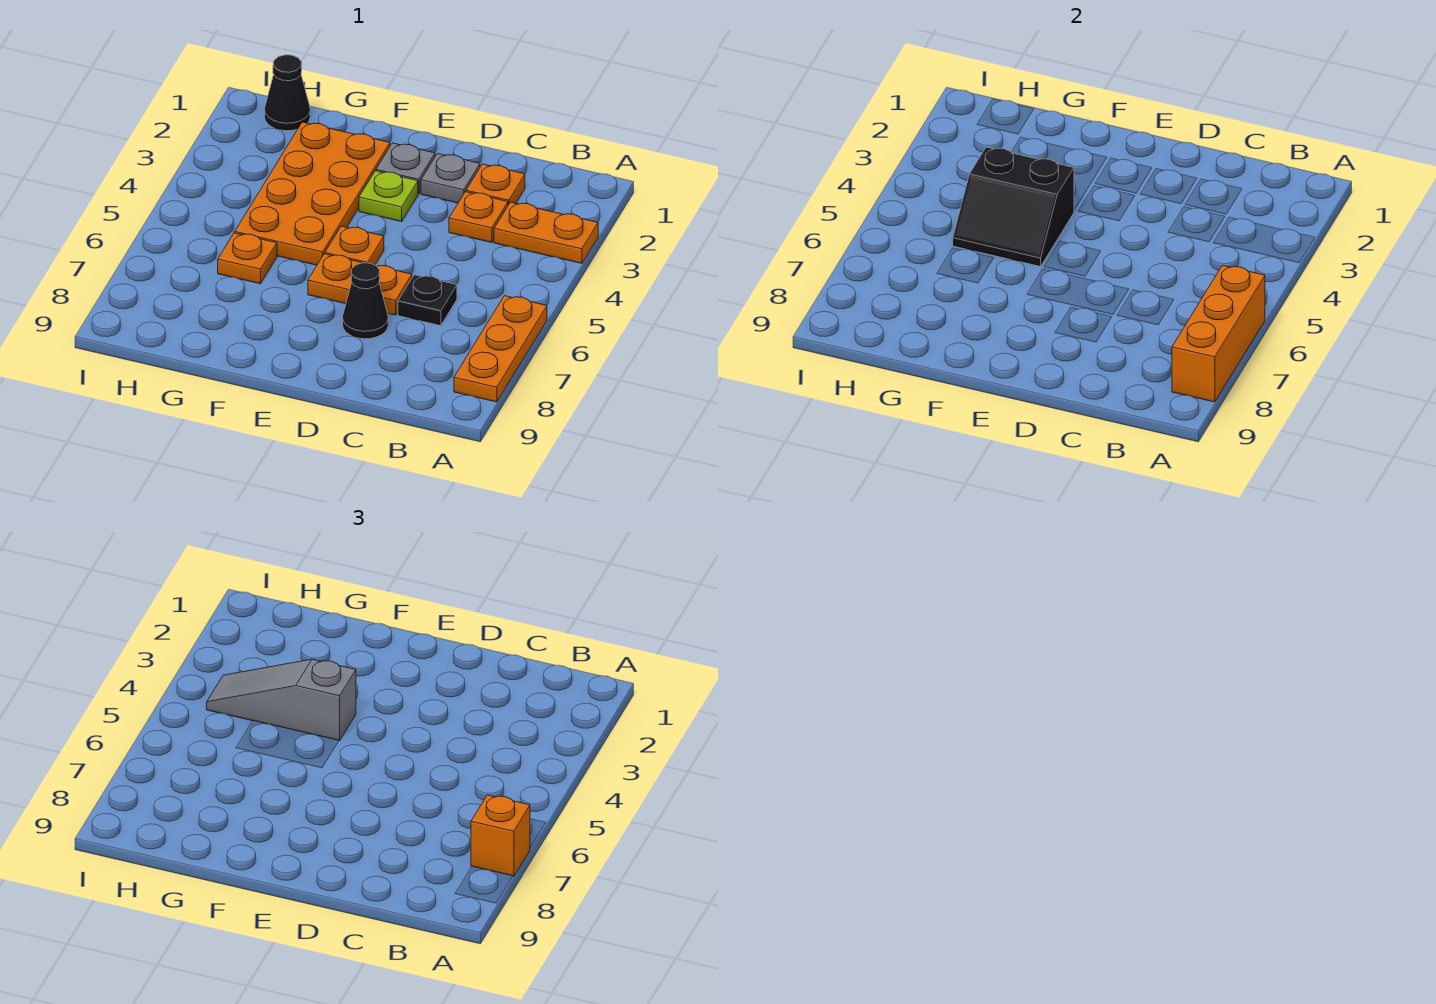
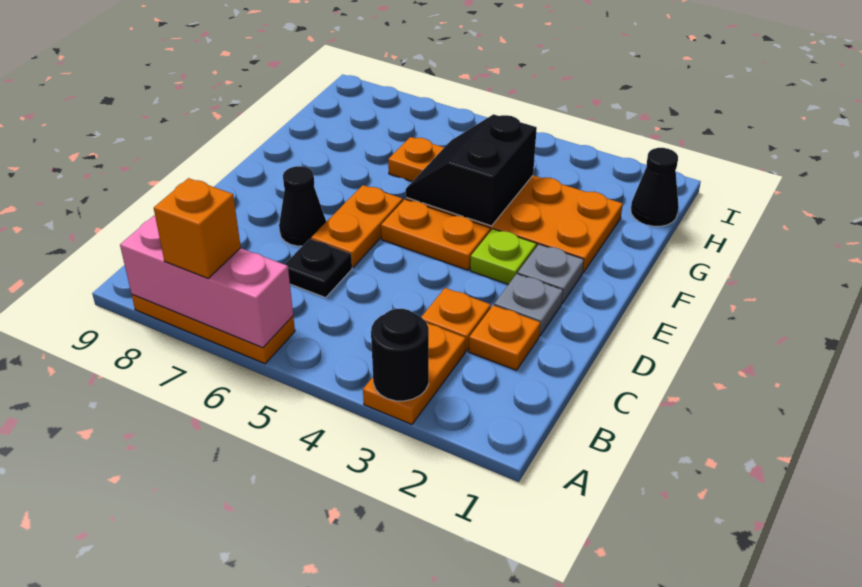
none -> black 1x1 round brick [371,309,429,401]
orange 1x3 brick [1172,265,1265,402] -> pink 1x3 brick [120,216,293,348]
orange 1x1 plate [325,226,384,265] -> orange 1x2 plate [381,199,491,270]
grey 1x3 slope [207,659,356,741] -> none

